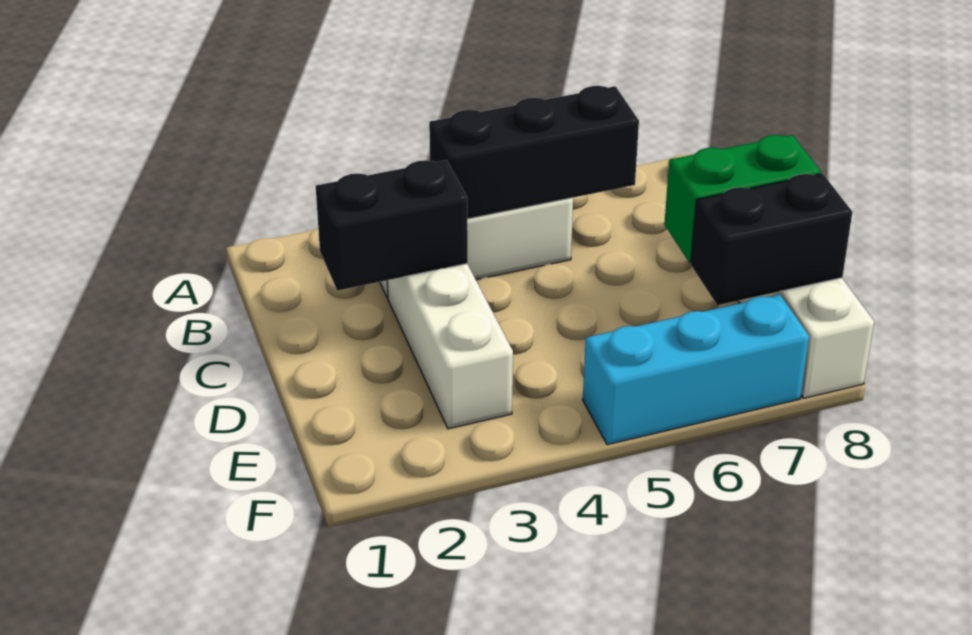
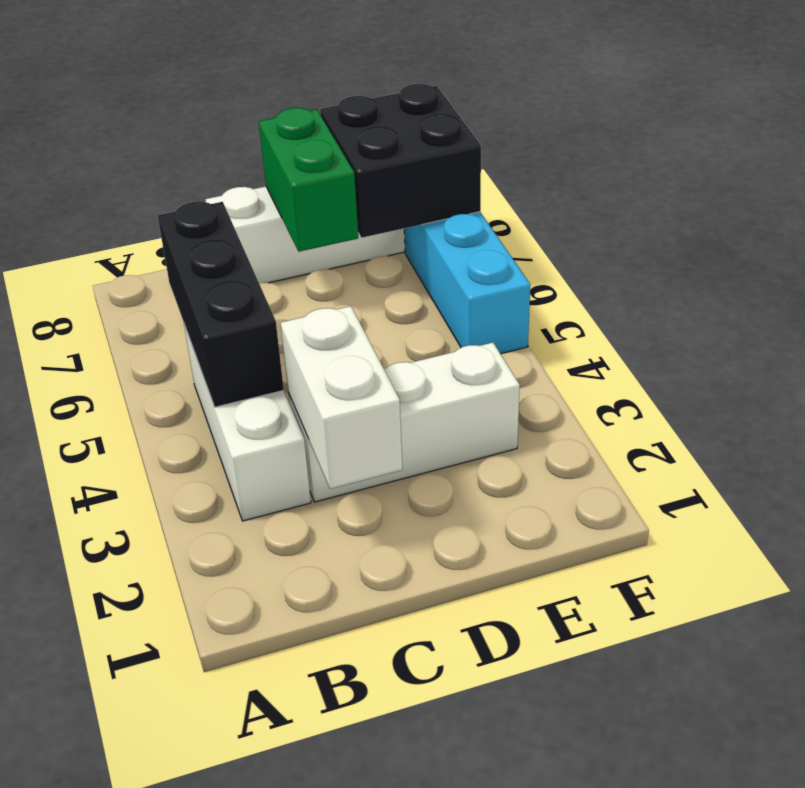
black 1x2 brick [316,160,468,291] -> white 1x2 brick [281,306,403,489]
black 1x2 brick [691,173,852,305] -> black 2x2 brick [320,84,481,238]

